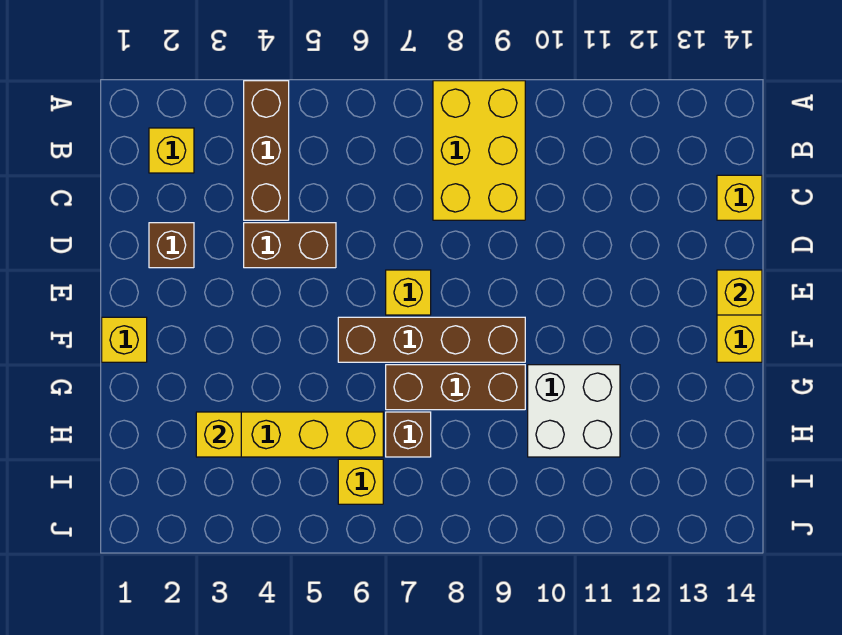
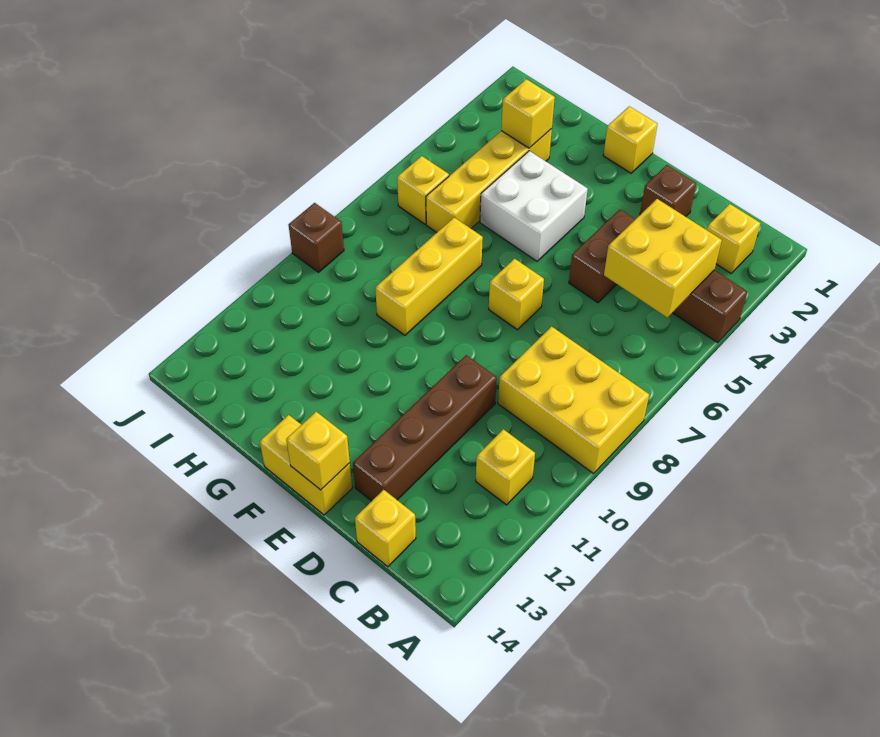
none -> yellow 2x2 brick [604,199,722,317]
none -> yellow 1x1 brick [476,429,535,505]
brown 1x4 brick [338,317,525,362] -> brown 1x4 brick moved to [353,355,497,501]
brown 1x3 brick [386,365,525,410] -> yellow 1x3 brick [375,218,483,335]
white 2x2 brick [528,365,620,457] -> white 2x2 brick moved to [480,151,588,261]
brown 1x1 brick [386,412,431,457] -> brown 1x1 brick moved to [289,203,344,272]

